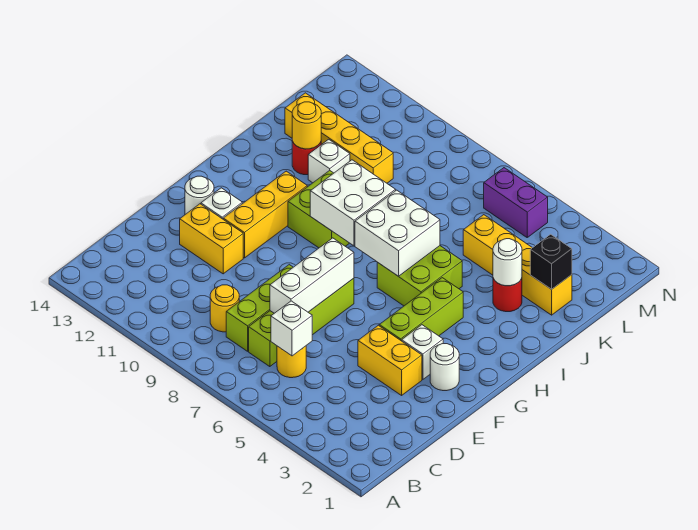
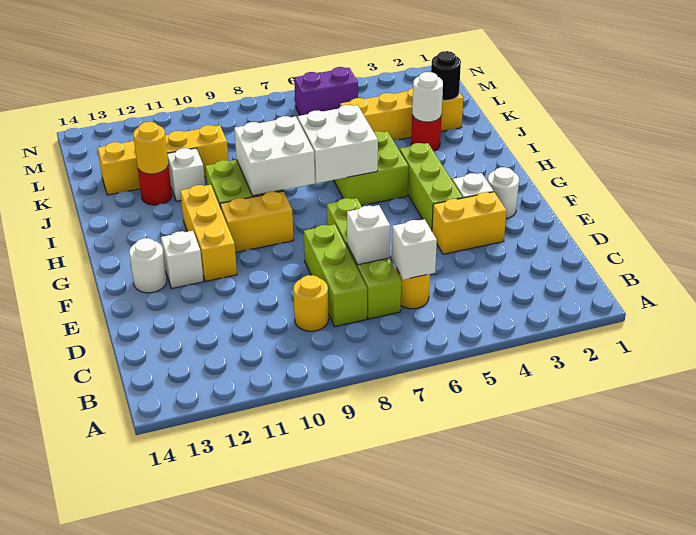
white 1x3 brick [270,238,354,313] -> white 1x1 brick [347,205,390,265]
yellow 1x2 brick [180,204,243,274] -> yellow 1x2 brick moved to [220,191,293,253]
black 1x1 brick [530,234,572,289] -> black 1x1 round brick [431,51,461,100]

